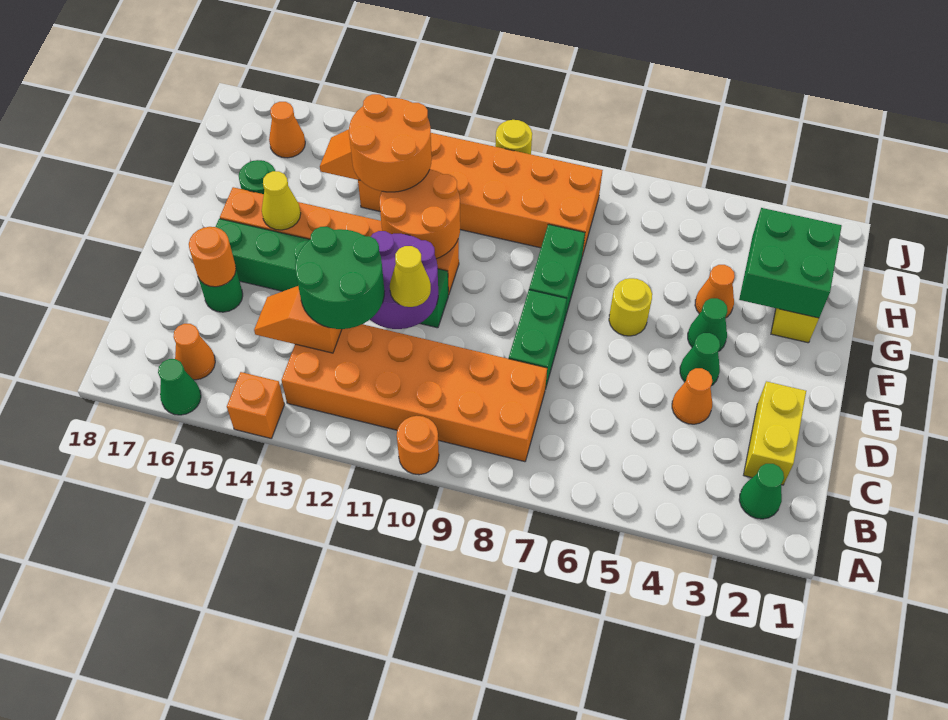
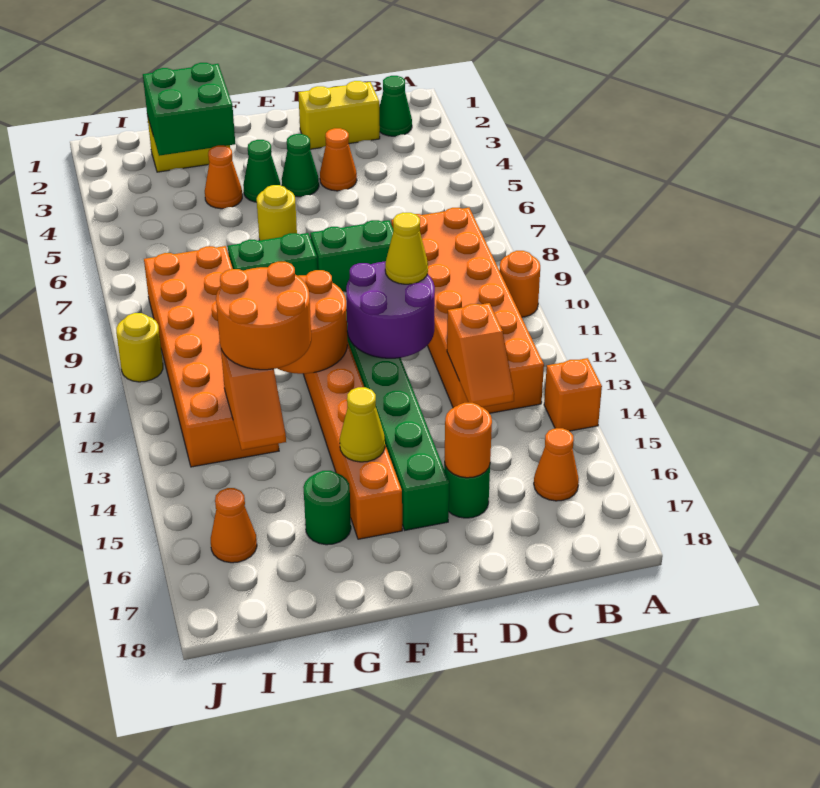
green 1x1 cone [158,359,201,415] -> none
green 2x2 round brick [295,227,385,329] -> none

